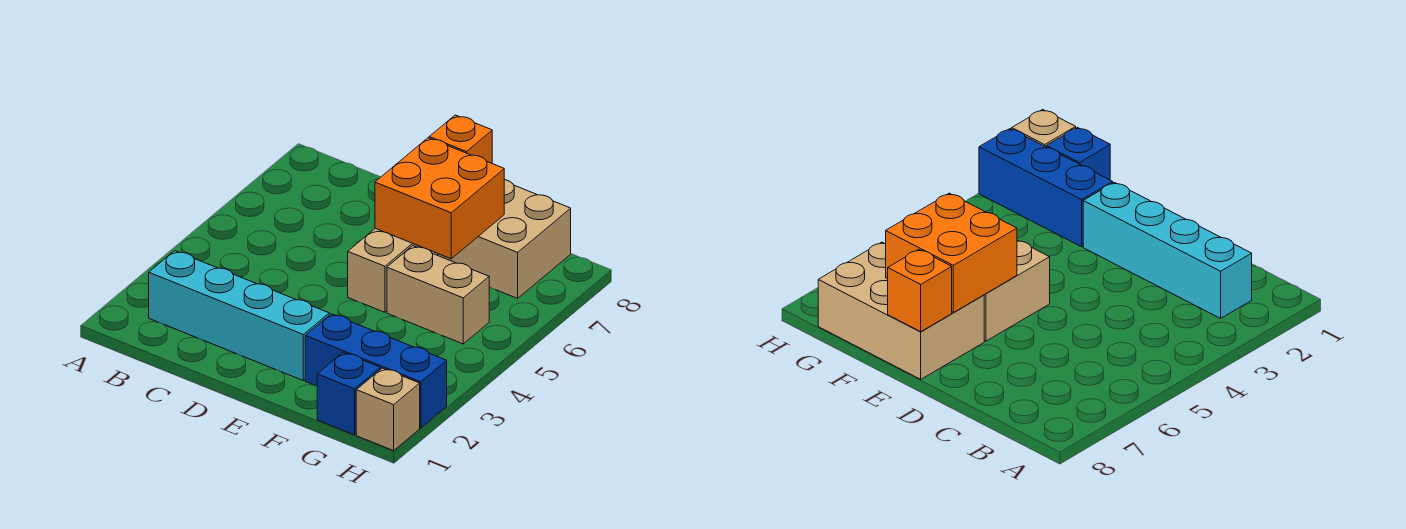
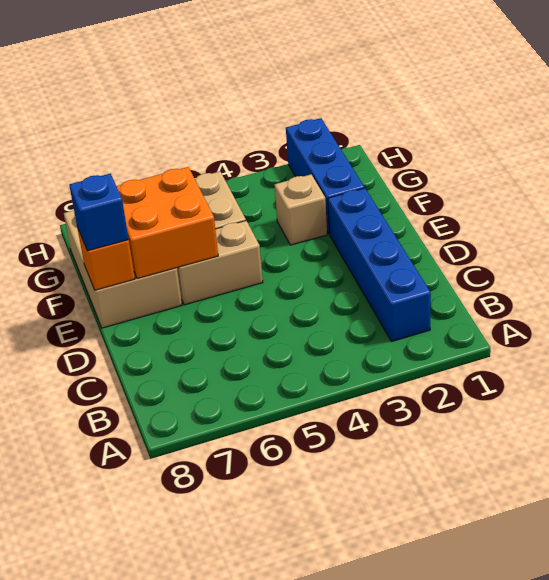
cyan 1x4 brick [149,251,329,380] -> blue 1x4 brick [328,188,431,341]
blue 1x1 brick [317,352,380,435] -> blue 1x1 brick moved to [69,174,129,251]
tan 1x1 brick [356,368,420,451] -> tan 1x1 brick moved to [274,174,327,245]

